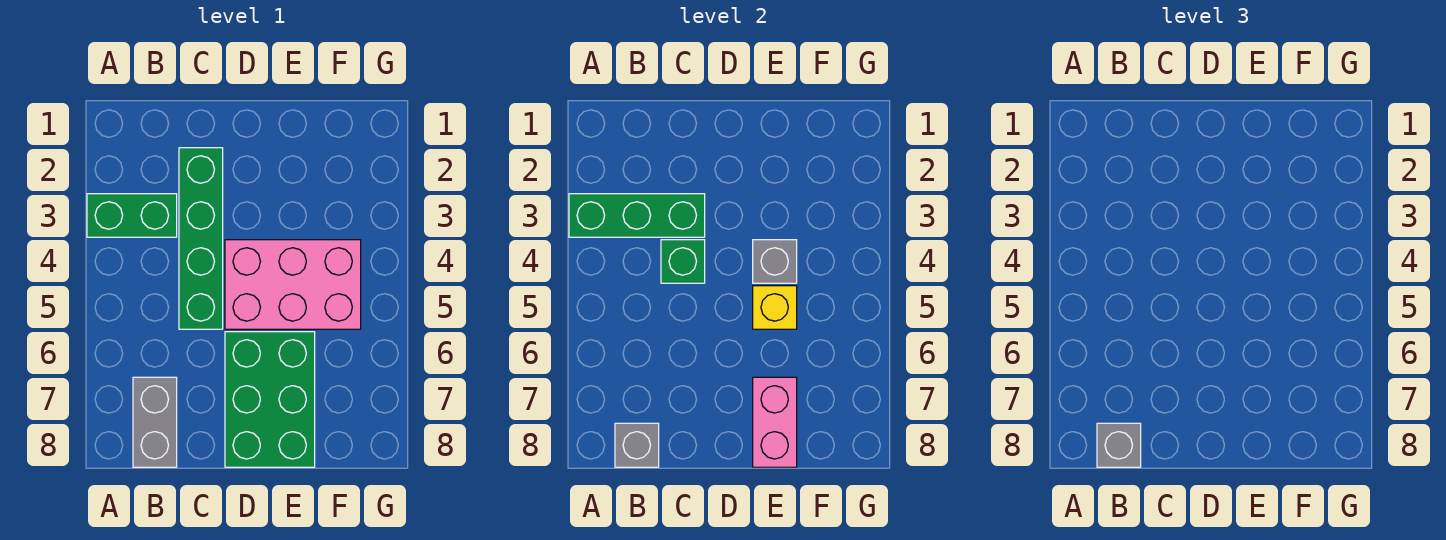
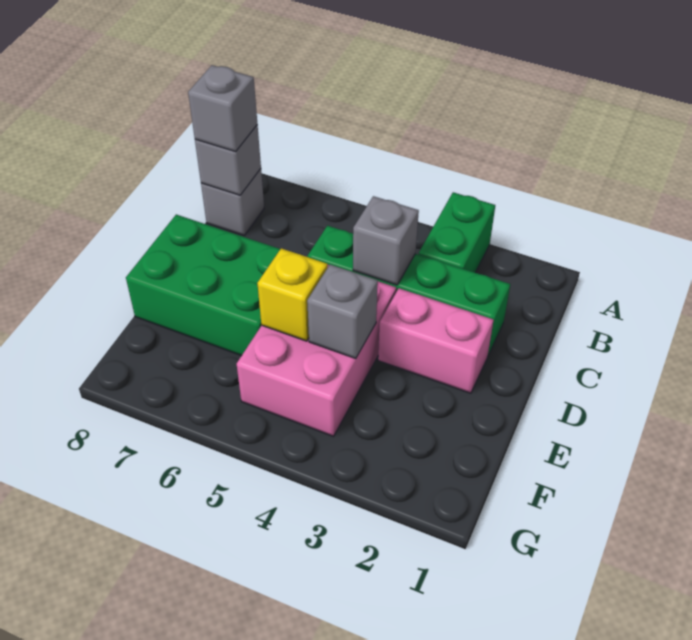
green 1x3 brick [569,194,705,237] -> none
grey 1x2 brick [133,377,177,467] -> grey 1x1 brick [201,169,264,235]
green 1x1 brick [661,240,705,283] -> grey 1x1 brick [353,196,419,285]
pink 1x2 brick [753,377,797,467] -> pink 1x2 brick moved to [378,288,493,393]

